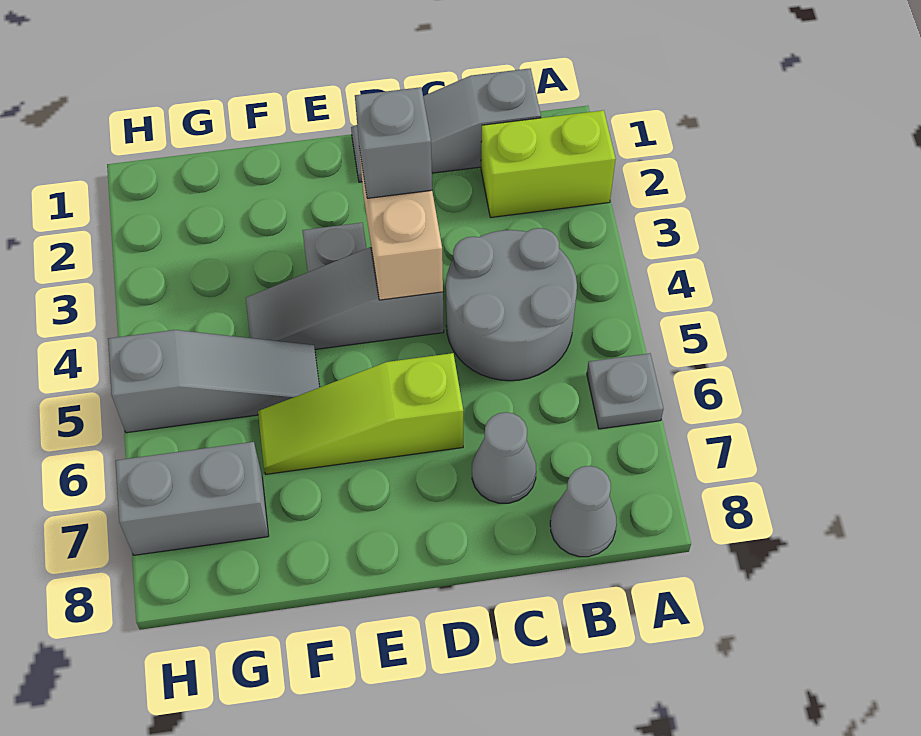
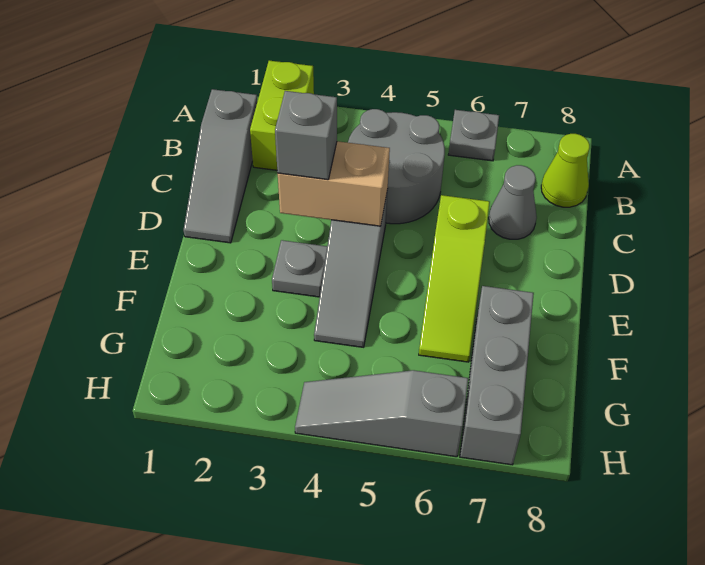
grey 1x1 cone [550,466,617,557] -> lime 1x1 cone [541,134,590,207]
grey 1x3 slope [108,330,319,433] -> grey 1x3 slope turned to [295,370,468,457]
grey 1x2 brick [116,442,269,555] -> grey 1x3 brick [460,286,534,465]

